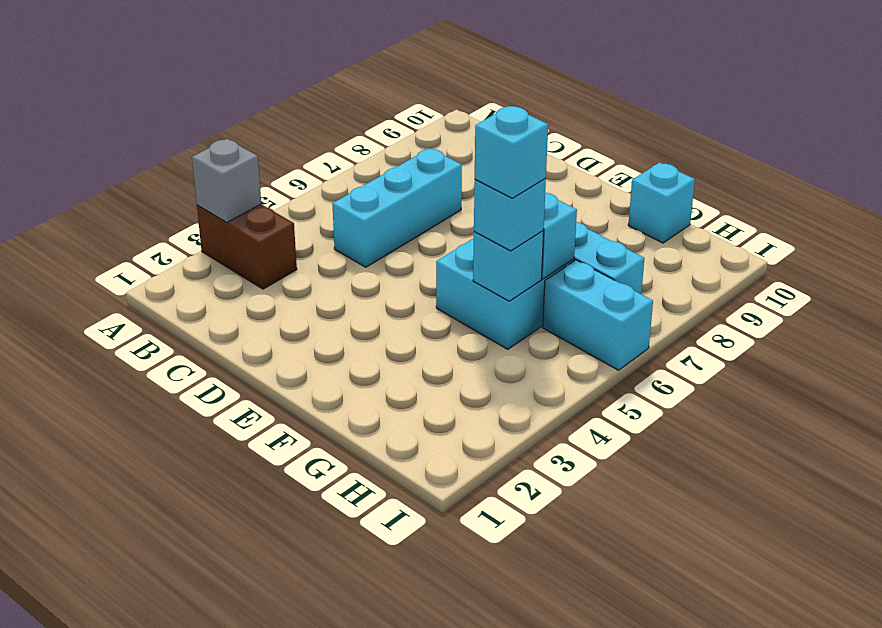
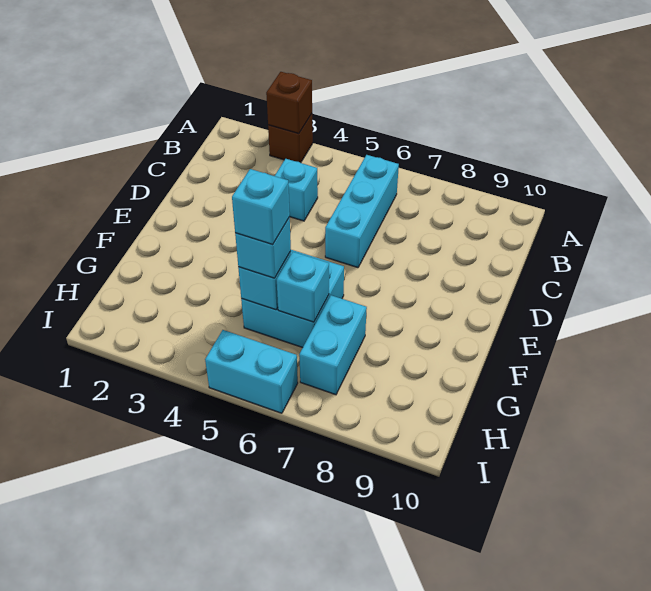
brown 1x2 brick [197,204,297,289] -> brown 1x1 brick [268,114,313,163]
grey 1x1 brick [192,139,261,222] -> brown 1x1 brick [266,72,312,134]
cyan 1x3 brick [332,148,462,267] -> cyan 1x3 brick turned to [325,155,399,268]
cyan 1x1 brick [628,162,695,243] -> cyan 1x1 brick moved to [275,159,318,221]
cyan 1x2 brick [543,260,653,370] -> cyan 1x2 brick turned to [205,330,298,413]

